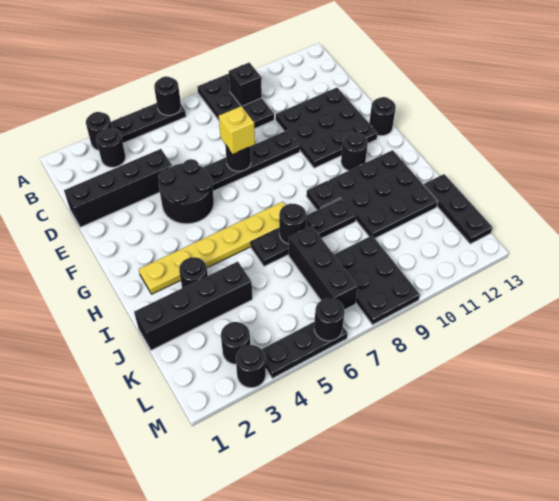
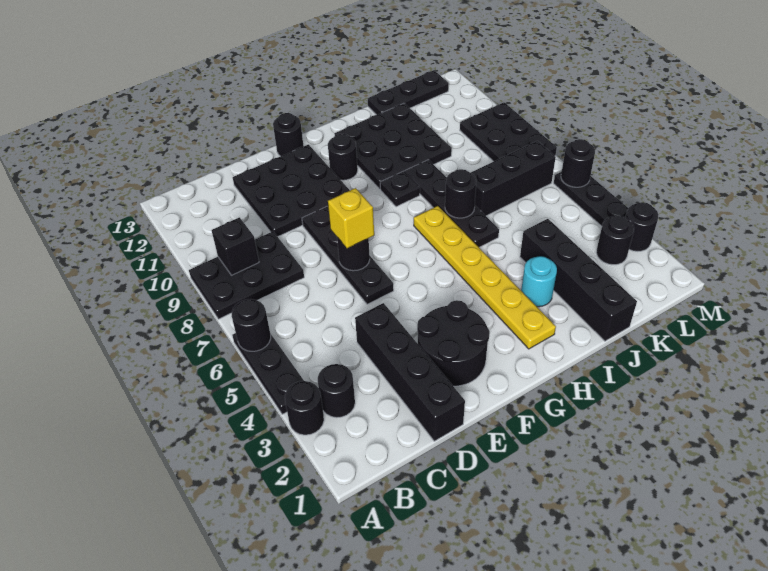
black 2x2 round brick [158,159,214,224] -> black 2x2 round brick moved to [417,300,490,386]
black 1x1 round brick [179,257,208,288] -> cyan 1x1 round brick [521,256,557,307]
black 2x3 plate [334,236,420,325] -> black 2x3 plate turned to [460,103,557,162]

